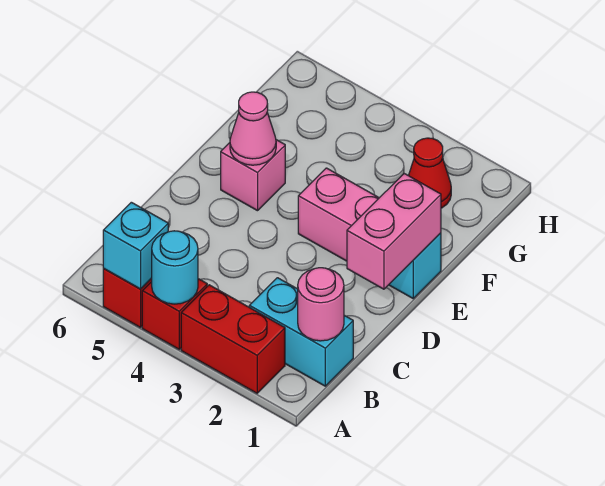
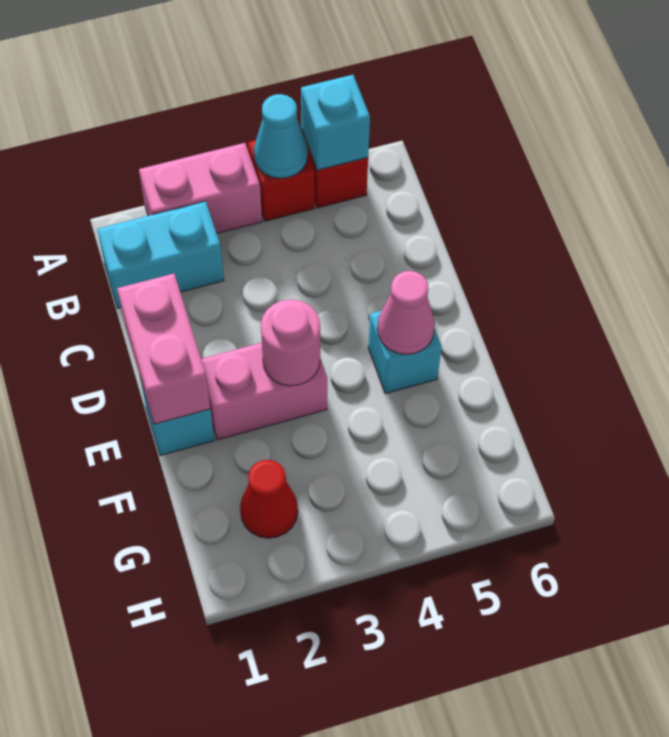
red 1x2 brick [181,285,285,393] -> pink 1x2 brick [139,143,262,233]
cyan 1x1 round brick [151,231,198,304] -> cyan 1x1 cone [254,94,308,178]
pink 1x1 round brick [298,268,344,341] -> pink 1x1 round brick moved to [261,299,320,386]
pink 1x1 brick [221,140,285,211] -> cyan 1x1 brick [368,311,442,394]

